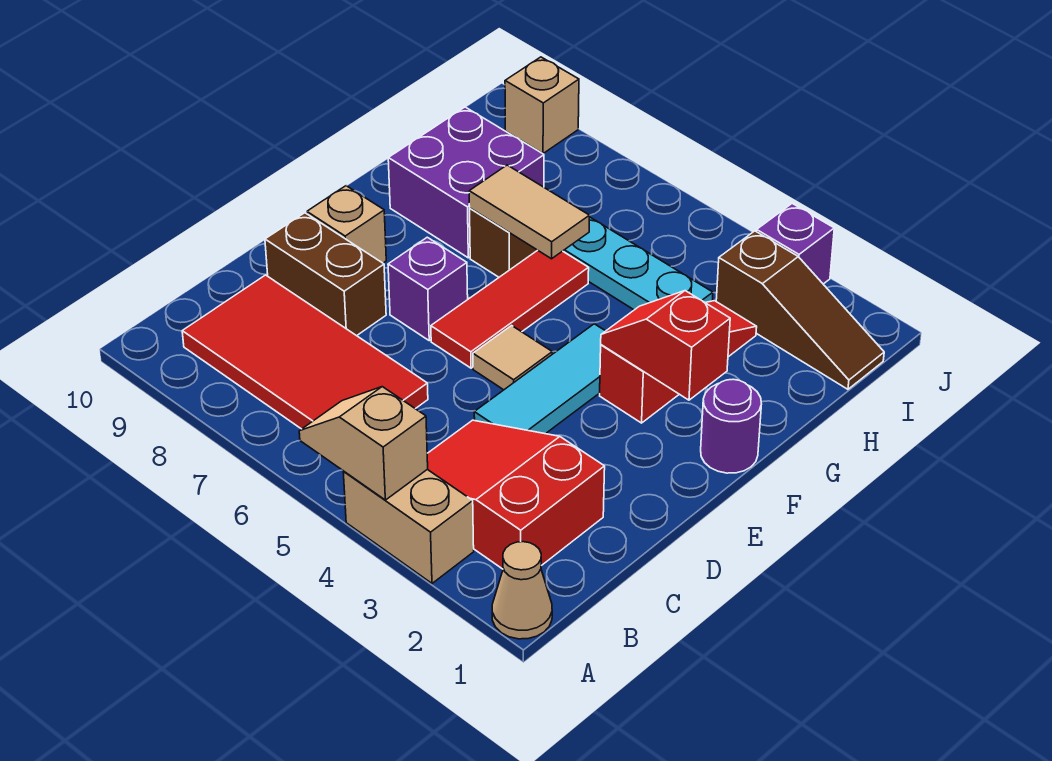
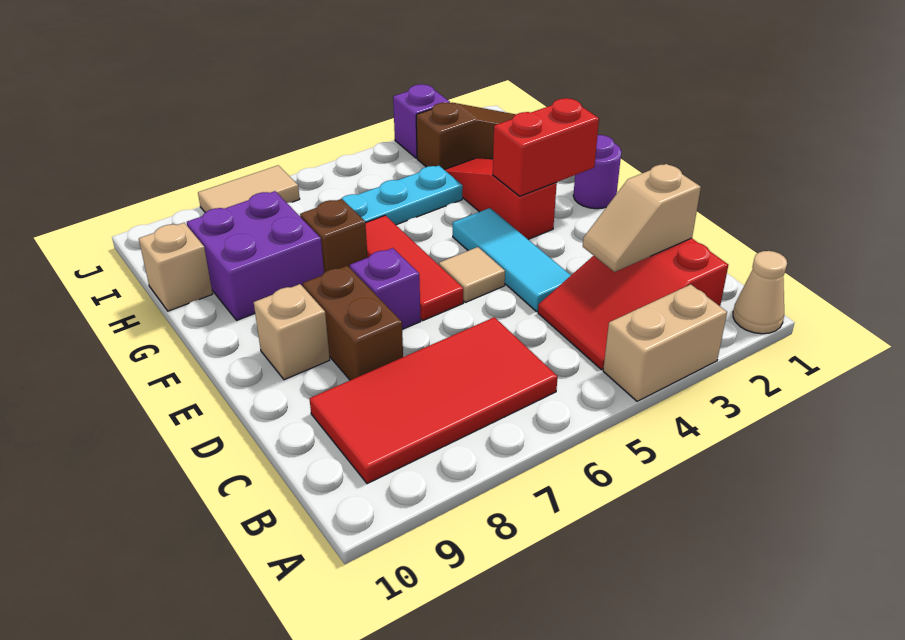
tan 1x2 slope [299,387,428,500] -> tan 1x2 slope moved to [583,164,701,272]
brown 1x2 brick [265,213,386,336] -> brown 1x2 brick turned to [303,266,403,380]
red 1x2 slope [601,291,730,400] -> red 1x2 brick [493,98,599,196]
tan 1x2 tile [469,165,590,259] -> tan 1x2 tile moved to [198,165,300,212]
tan 1x1 brick [505,57,579,154] -> tan 1x1 brick moved to [139,223,213,311]

